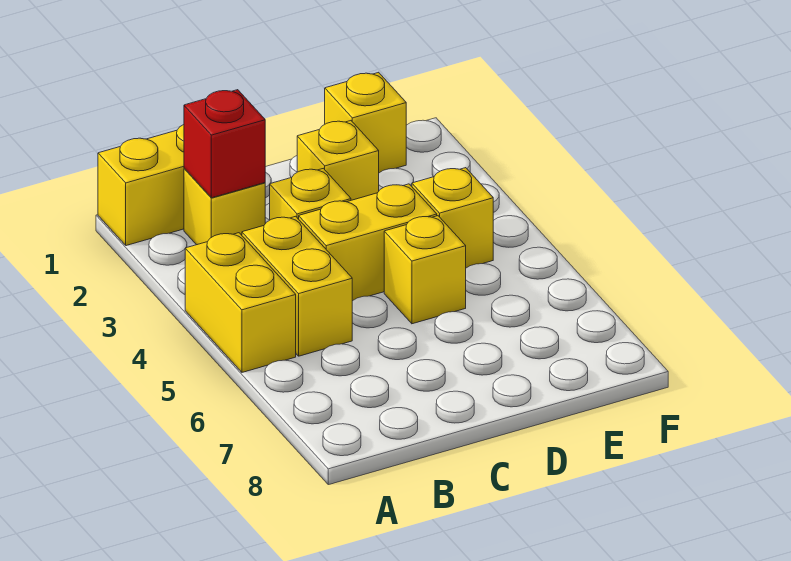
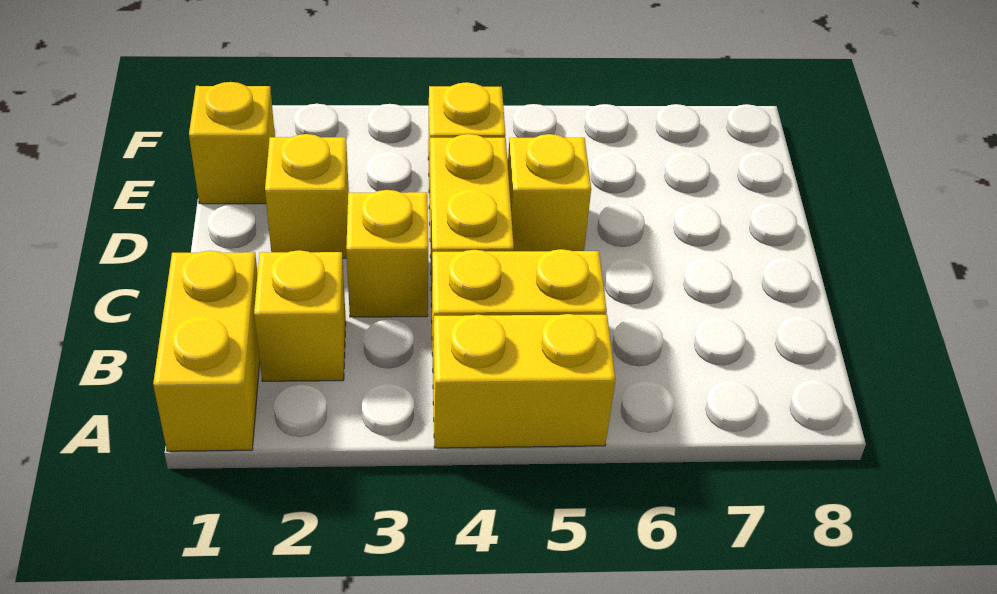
red 1x1 brick [184,90,265,198] -> none

